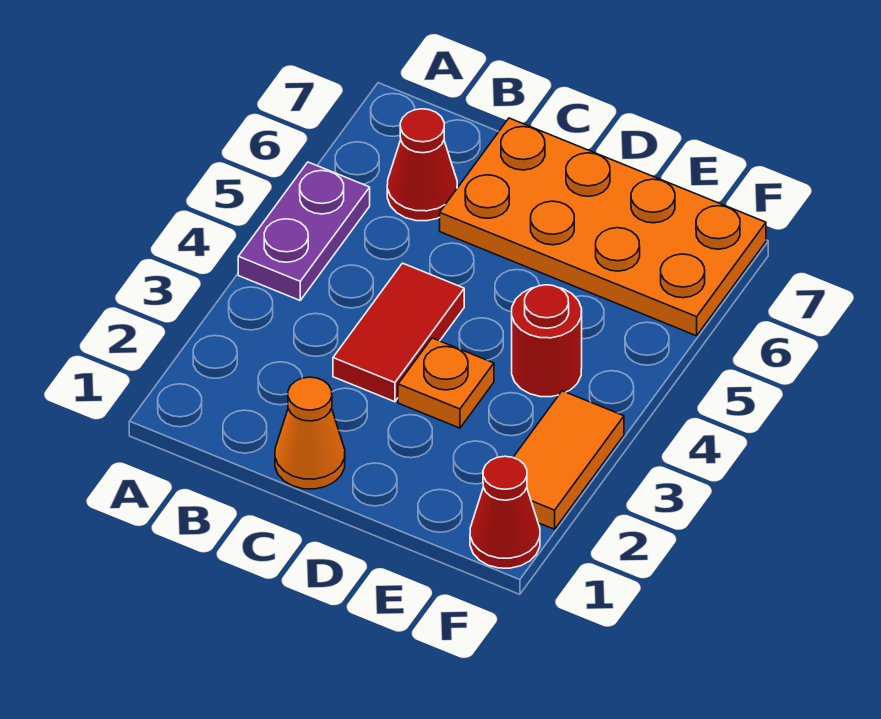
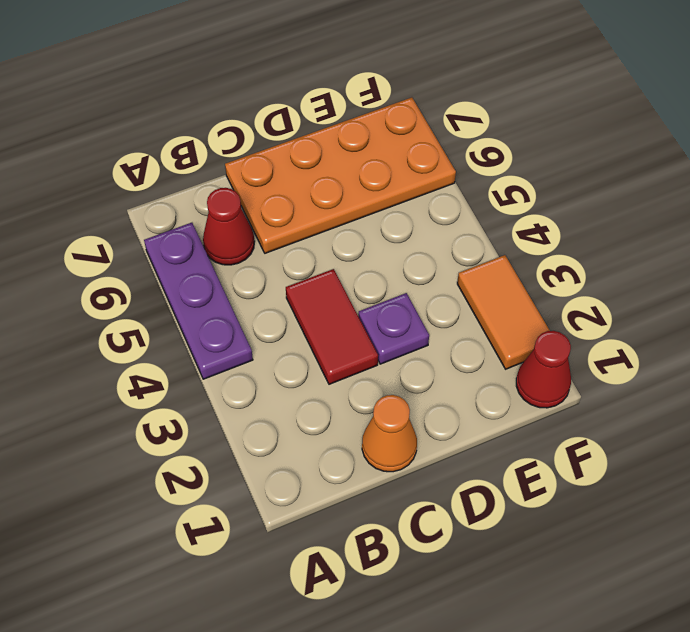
purple 1x2 plate [238,162,370,300] -> purple 1x3 plate [144,223,253,379]
orange 1x1 plate [398,338,494,428] -> purple 1x1 plate [358,293,429,364]
red 1x1 round brick [512,285,582,397] -> none

